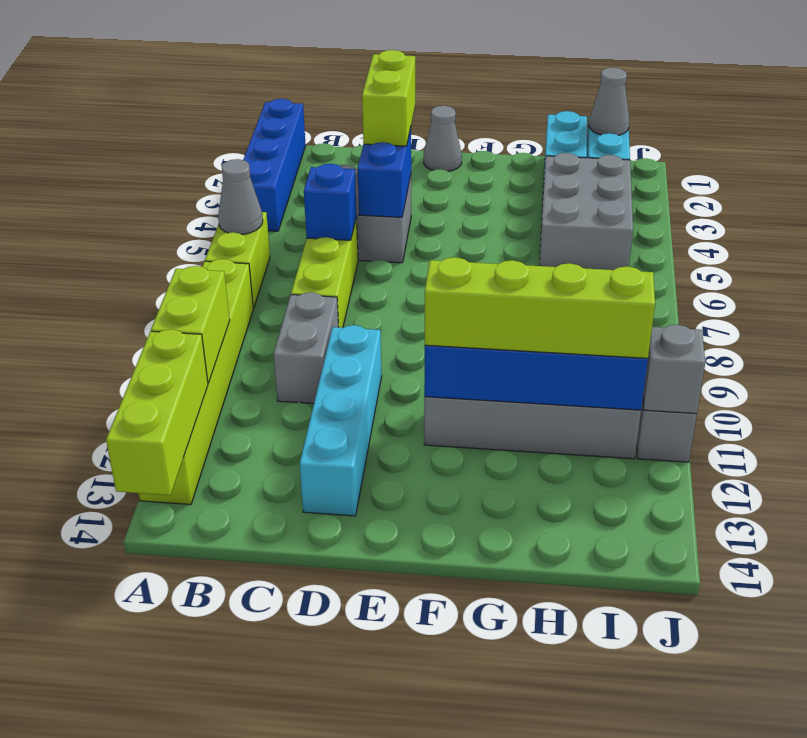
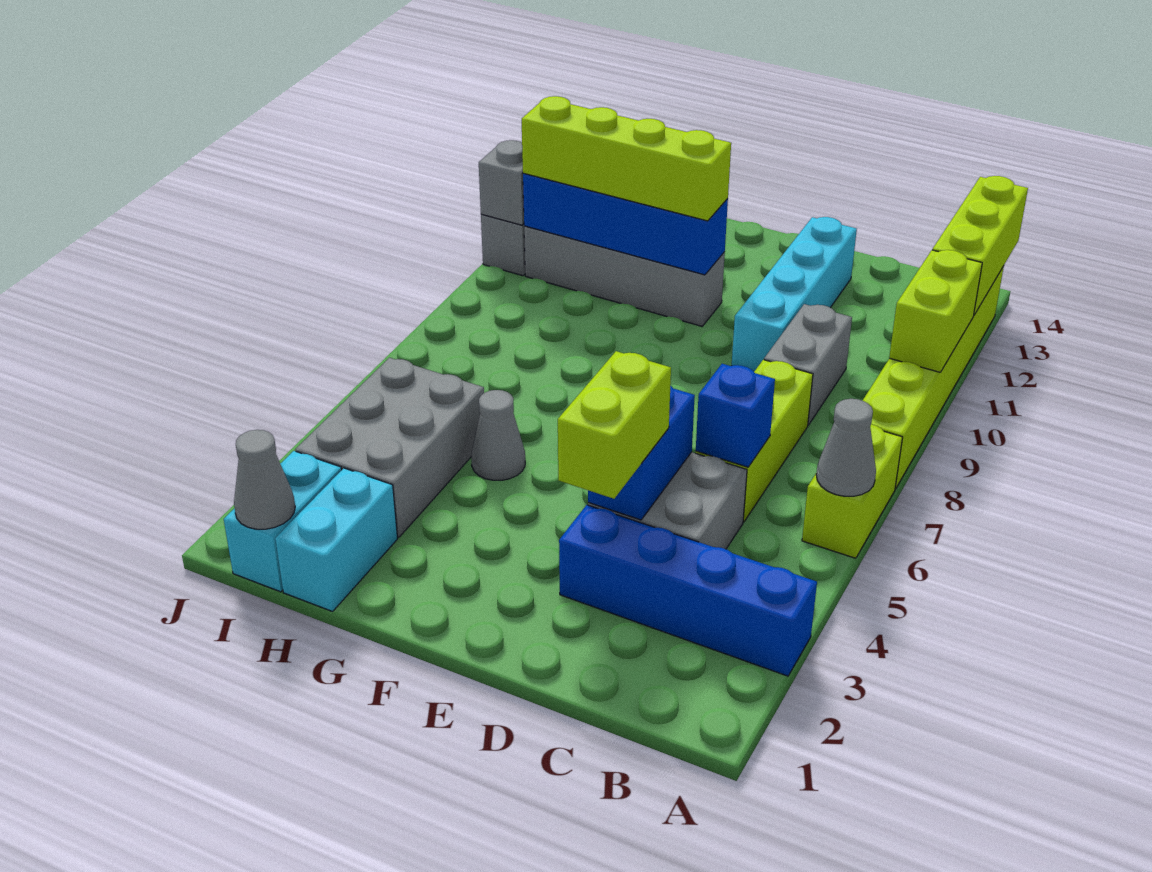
blue 1x4 brick [243,99,306,231] -> blue 1x4 brick turned to [559,505,817,676]
grey 1x1 cone [424,106,462,171] -> grey 1x1 cone moved to [471,390,525,480]

